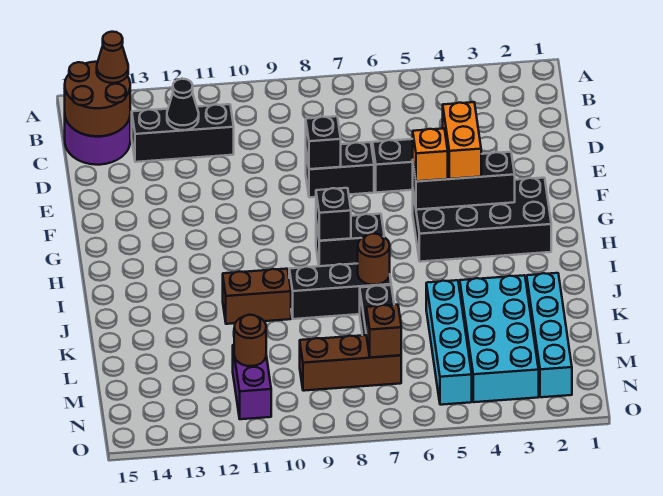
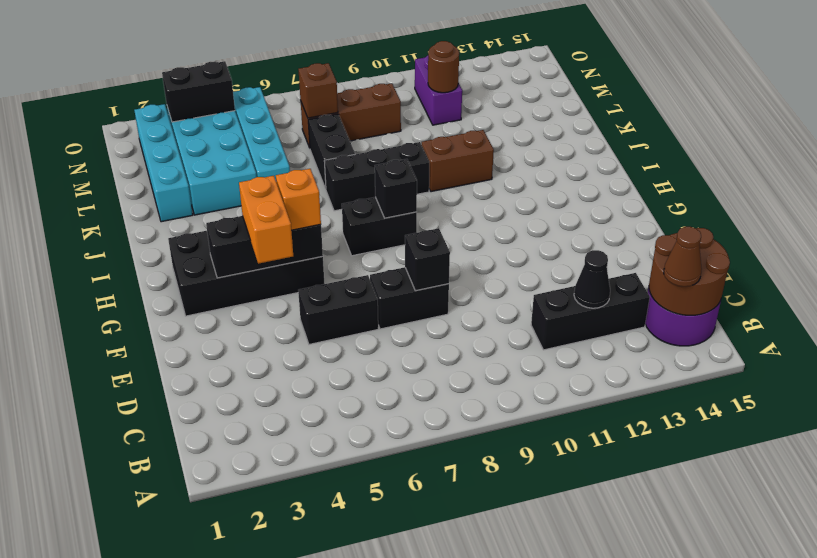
brown 1x1 round brick [358,233,390,285] -> none
none -> black 1x2 brick [162,61,235,122]

